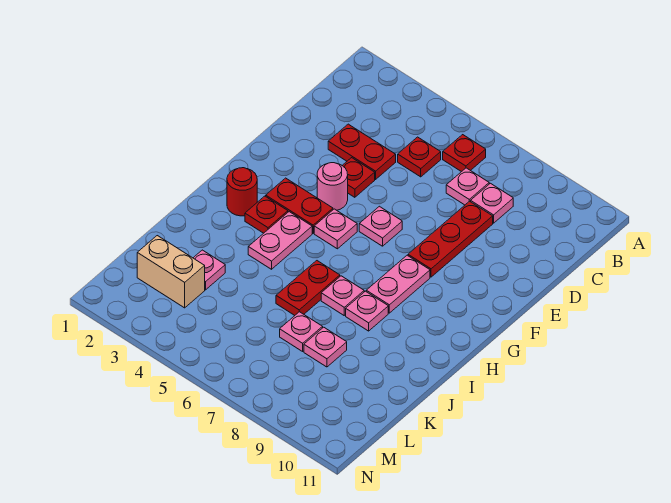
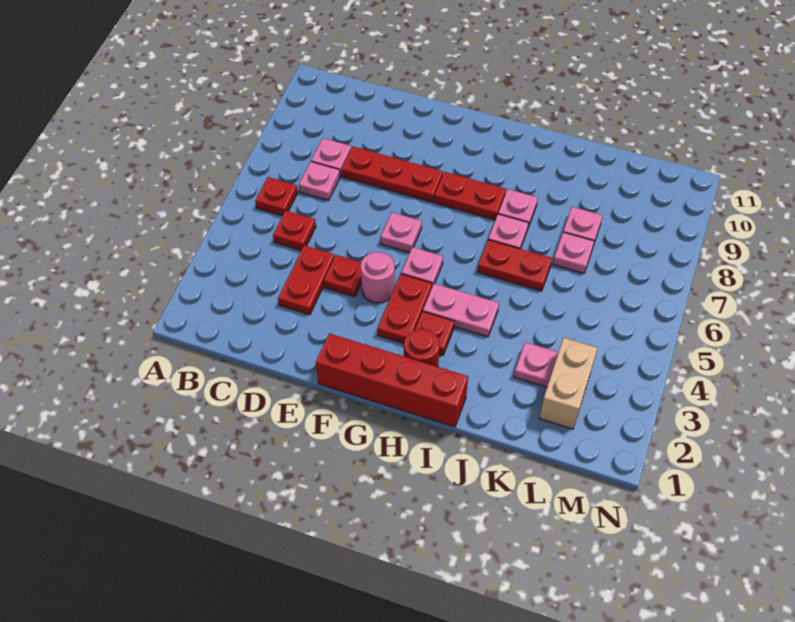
none -> red 1x4 brick [316,334,468,427]
pink 1x2 plate [366,255,430,313] -> red 1x2 plate [434,172,506,220]

